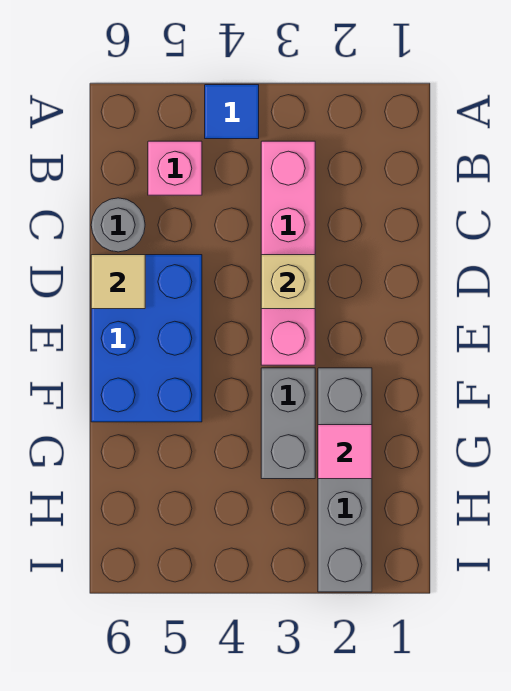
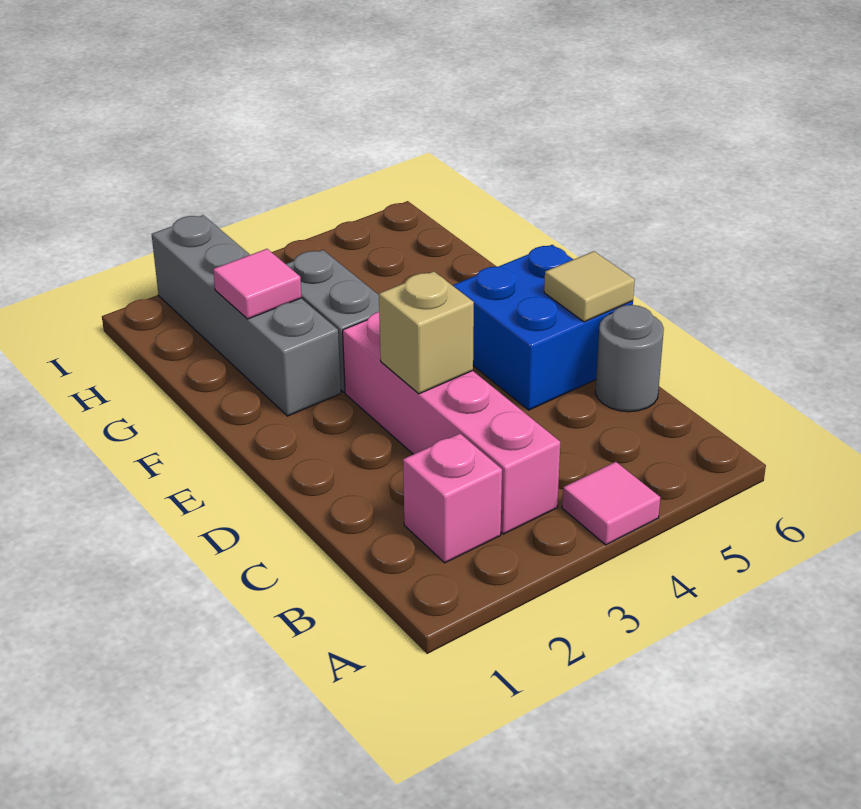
blue 1x1 tile [205,85,259,139] -> pink 1x1 tile [562,462,660,545]
pink 1x1 brick [148,141,202,195] -> pink 1x1 brick moved to [403,434,502,563]
blue 2x3 brick [91,255,202,422] -> blue 2x2 brick [453,245,633,410]

